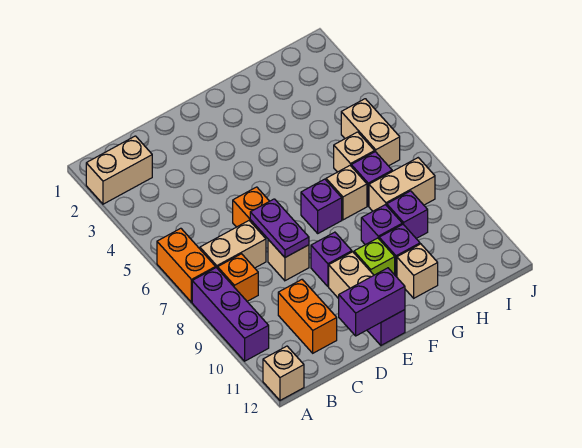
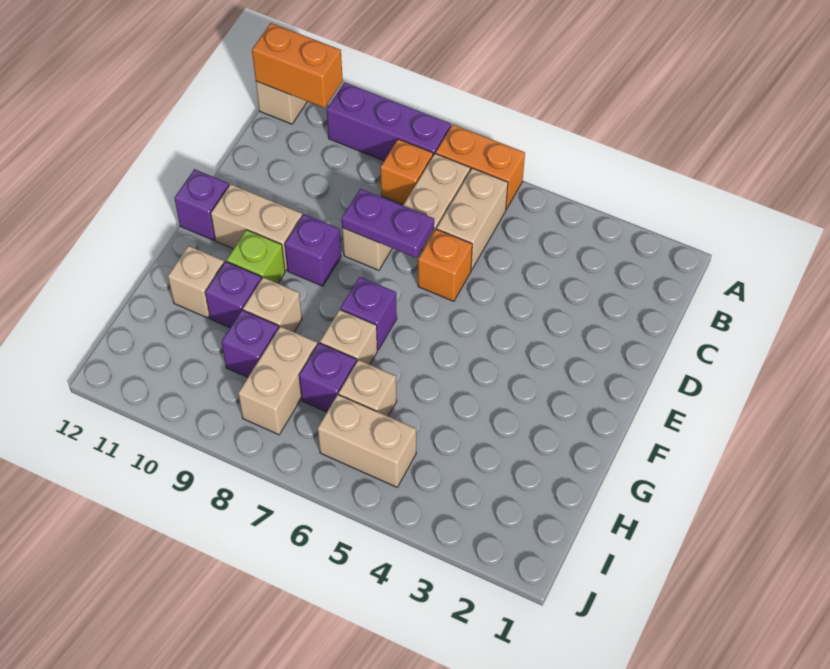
tan 1x2 brick [86,136,152,204] -> tan 1x2 brick moved to [437,168,508,270]
orange 1x2 brick [278,280,337,353] -> orange 1x2 brick moved to [252,23,343,108]
purple 1x2 brick [339,268,405,336] -> none
purple 1x1 brick [361,205,402,245] -> tan 1x1 brick [243,277,302,332]

